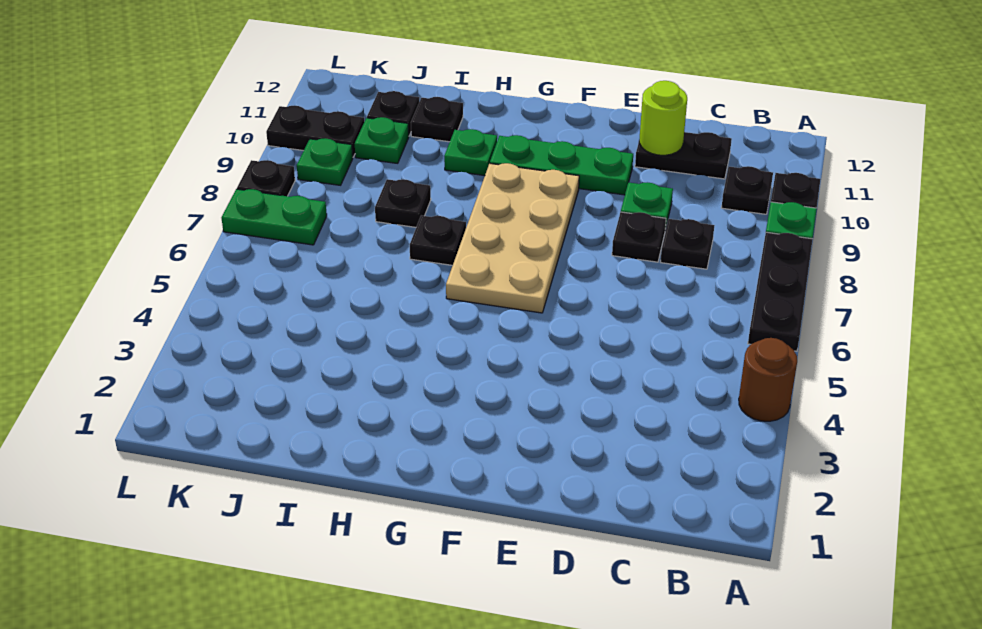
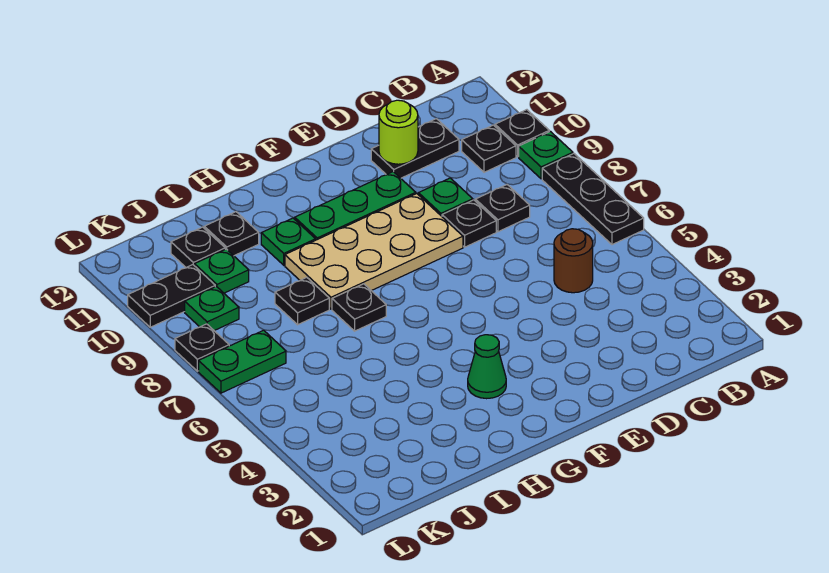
brown 1x1 round brick [739,338,797,421] -> brown 1x1 round brick moved to [554,229,593,293]
tan 2x4 plate [446,163,579,313] -> tan 2x4 plate turned to [285,194,463,309]
none -> green 1x1 cone [468,335,506,399]

